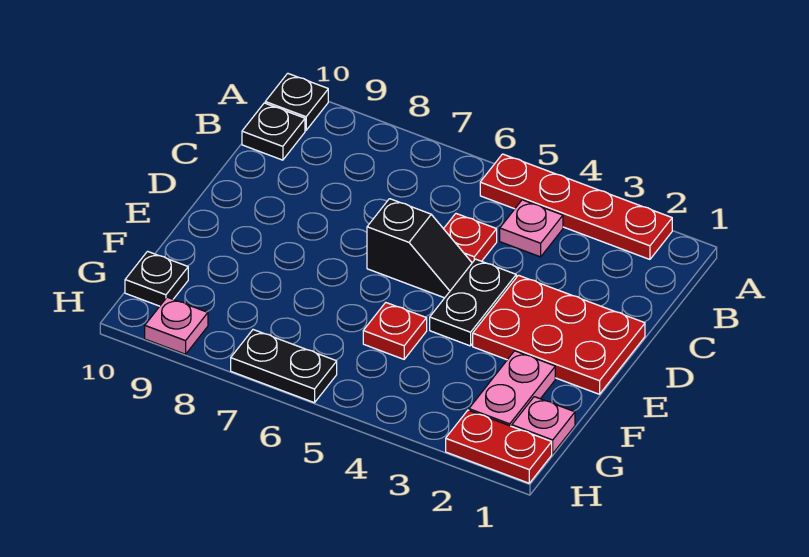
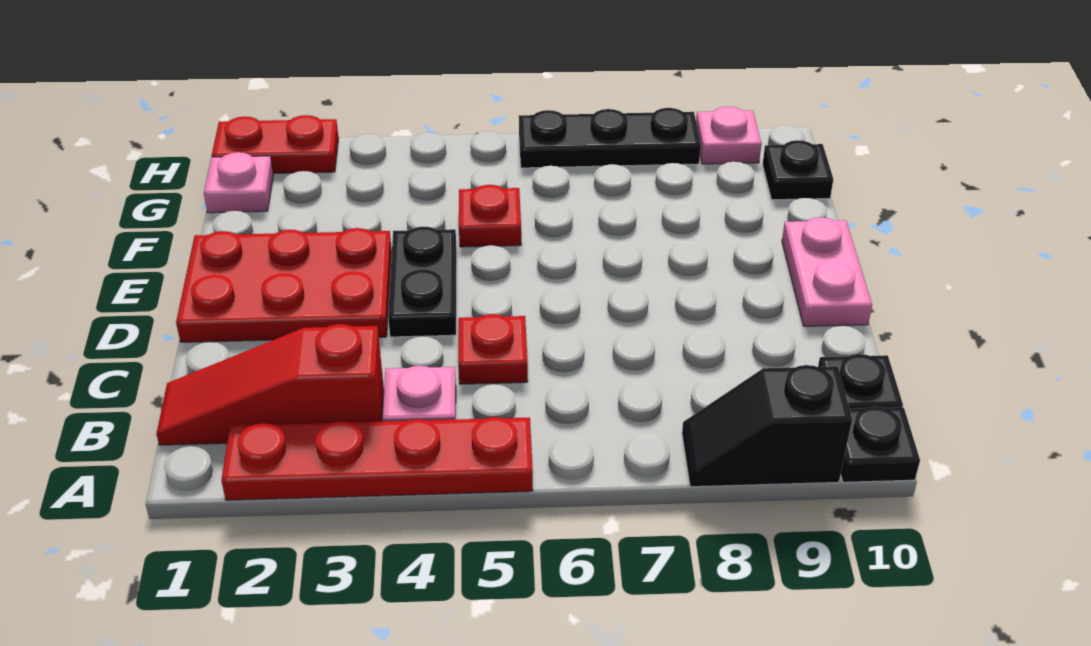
none -> red 1x3 slope [156,324,384,445]
black 1x2 slope [367,199,472,298] -> black 1x2 slope moved to [682,365,852,487]
pink 1x2 plate [469,351,555,426] -> pink 1x2 plate moved to [782,217,872,326]
black 1x2 plate [231,330,337,403] -> black 1x3 plate [519,108,701,168]

